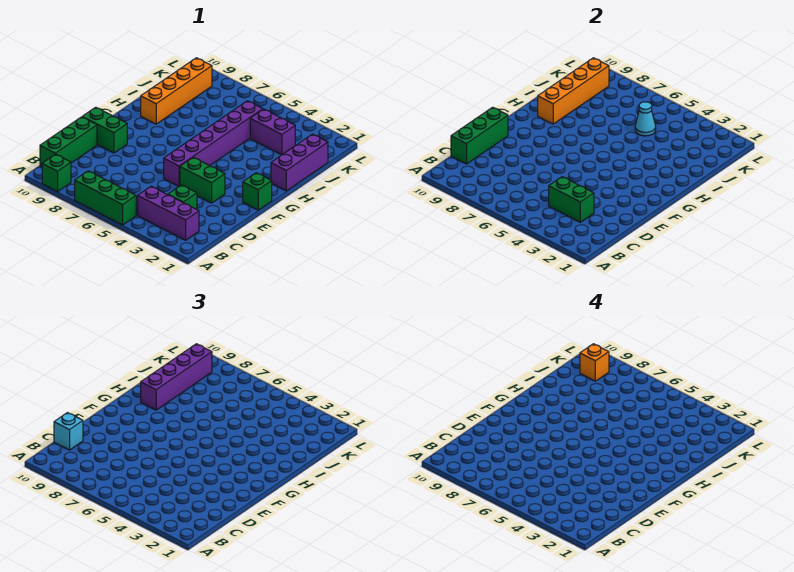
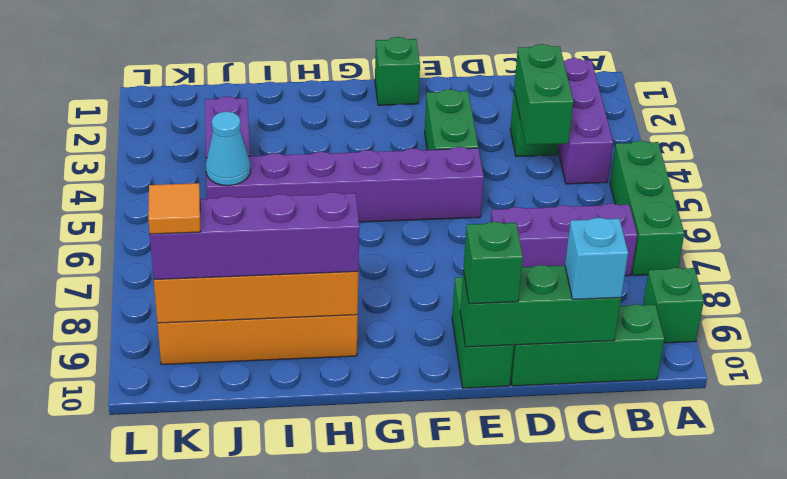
none -> green 1x1 brick [463,222,523,304]
purple 1x3 brick [271,134,328,191] -> purple 1x3 brick moved to [491,203,637,276]
orange 1x1 brick [580,344,609,381] -> orange 1x1 tile [148,183,200,234]

